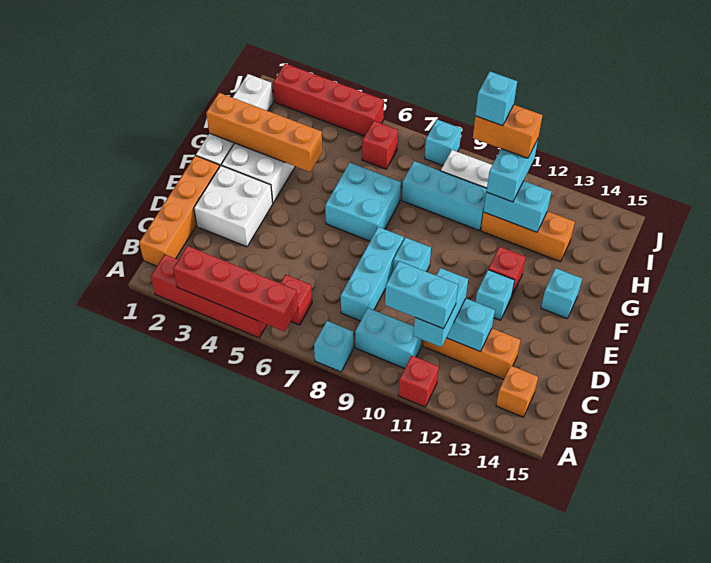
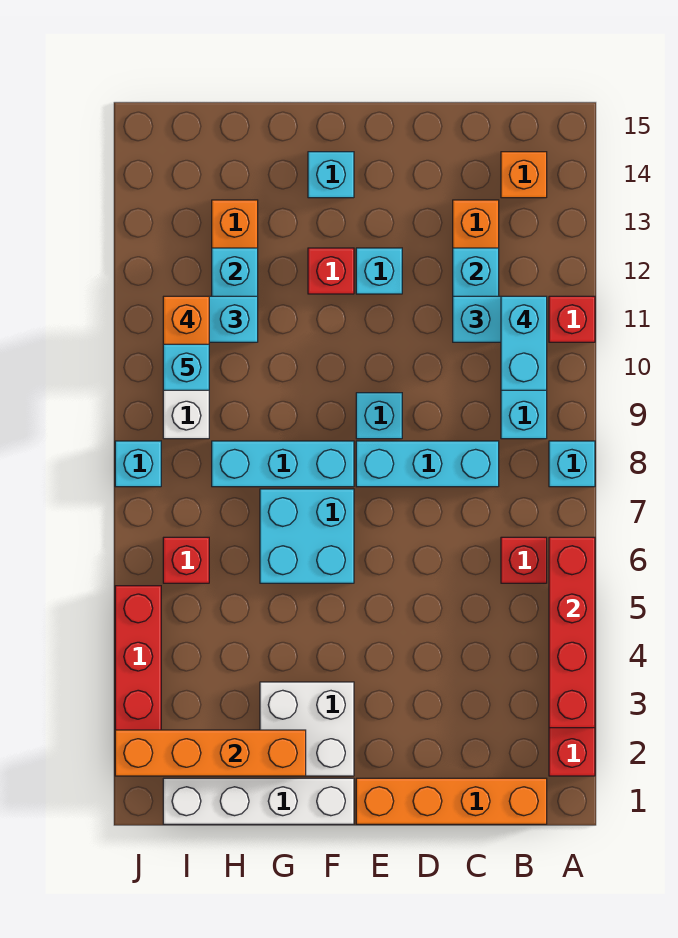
white 2x2 brick [194,166,273,247] -> none
orange 1x4 brick [206,93,322,172] -> orange 1x4 brick turned to [115,730,306,776]
cyan 1x3 brick [402,161,487,230] -> cyan 1x3 brick turned to [212,441,354,487]

